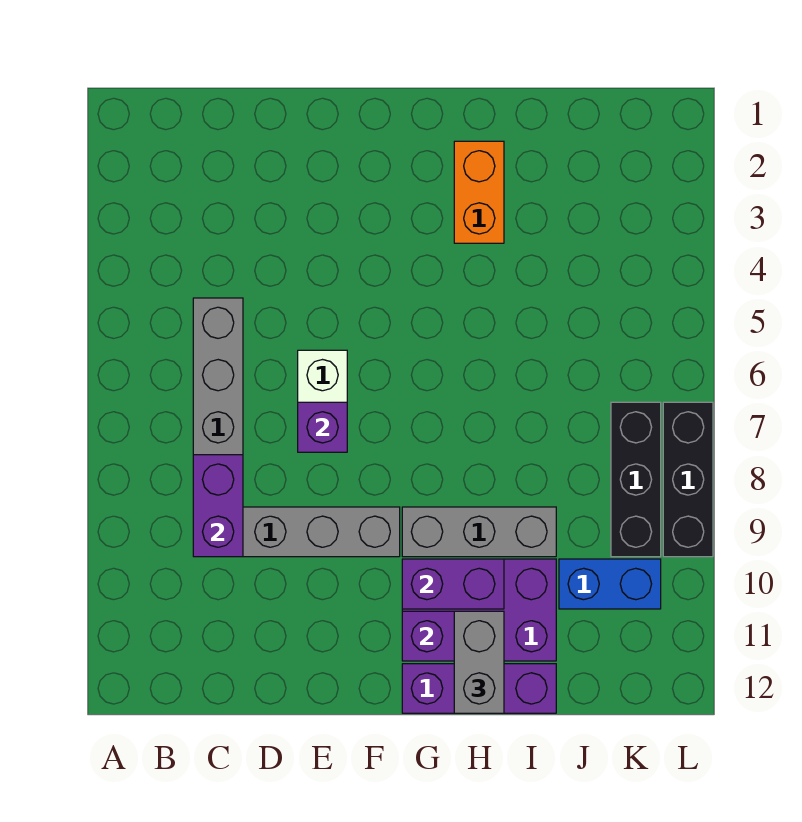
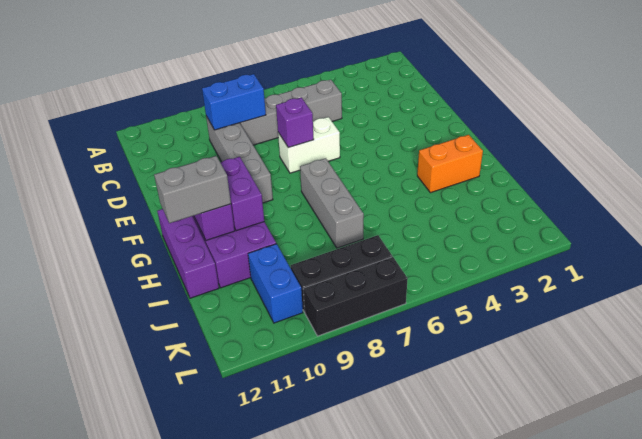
purple 1x2 brick [193,455,243,557] -> blue 1x2 brick [202,74,266,130]
grey 1x3 brick [402,507,556,557] -> grey 1x3 brick moved to [300,158,364,248]

